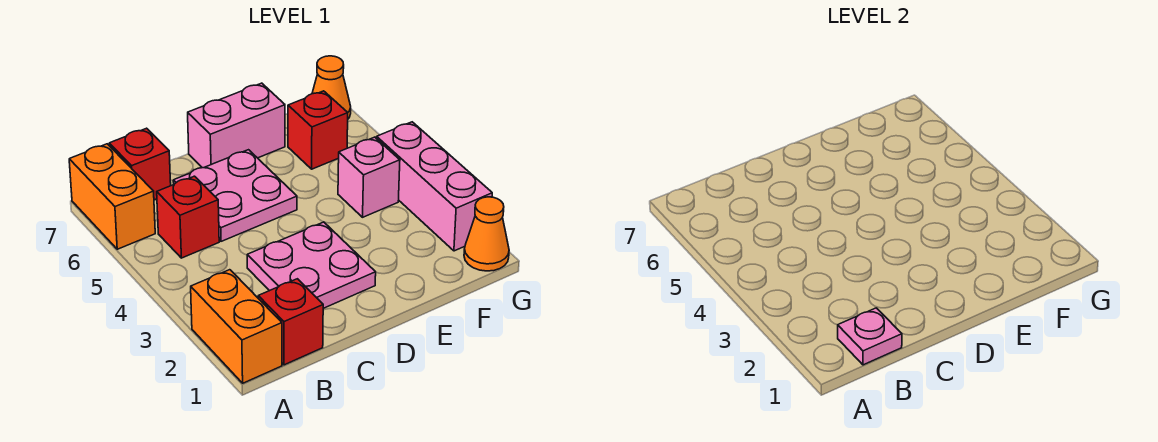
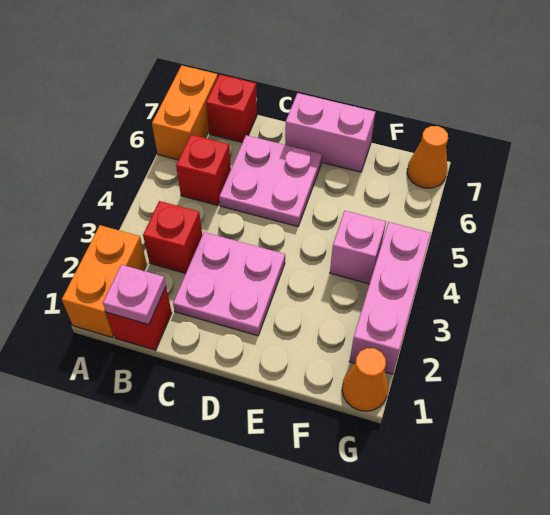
red 1x1 brick [288,91,348,169] -> red 1x1 brick moved to [143,201,202,273]

